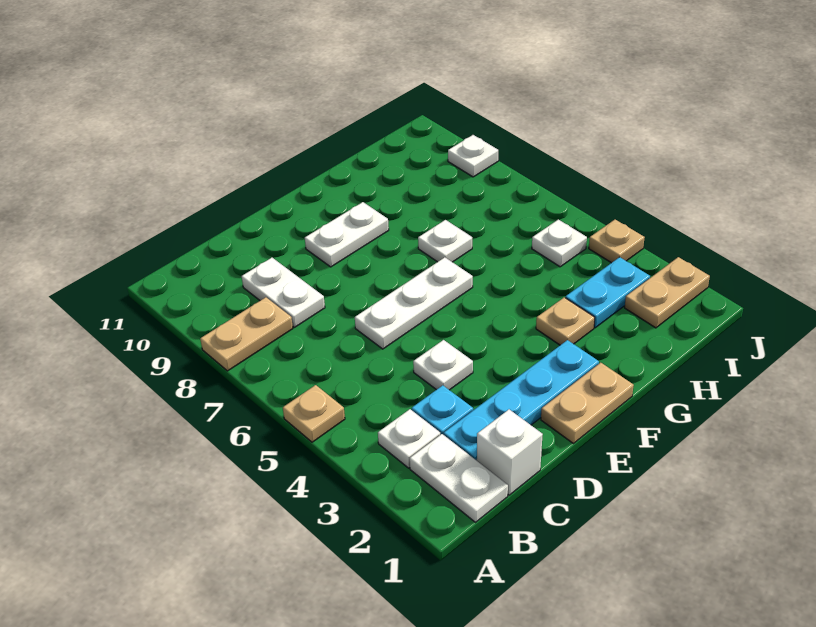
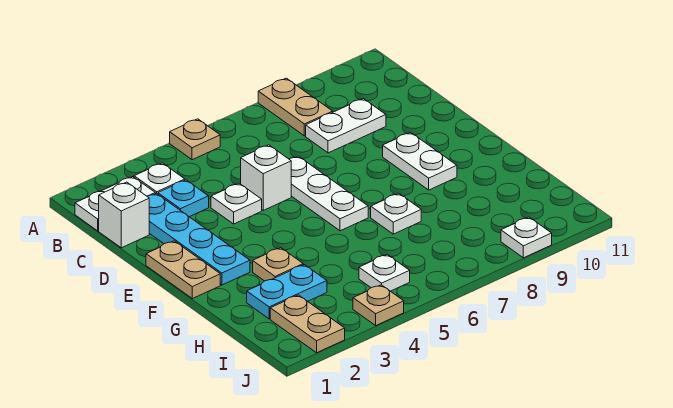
none -> white 1x1 brick [241,145,291,210]
cyan 1x2 plate [565,257,650,328] -> cyan 1x2 plate turned to [247,265,327,319]

